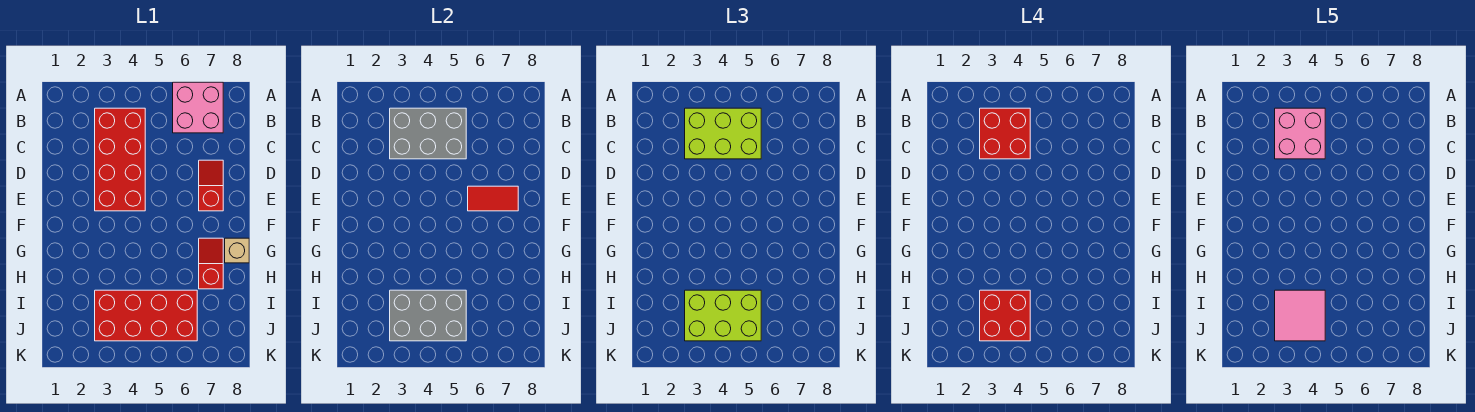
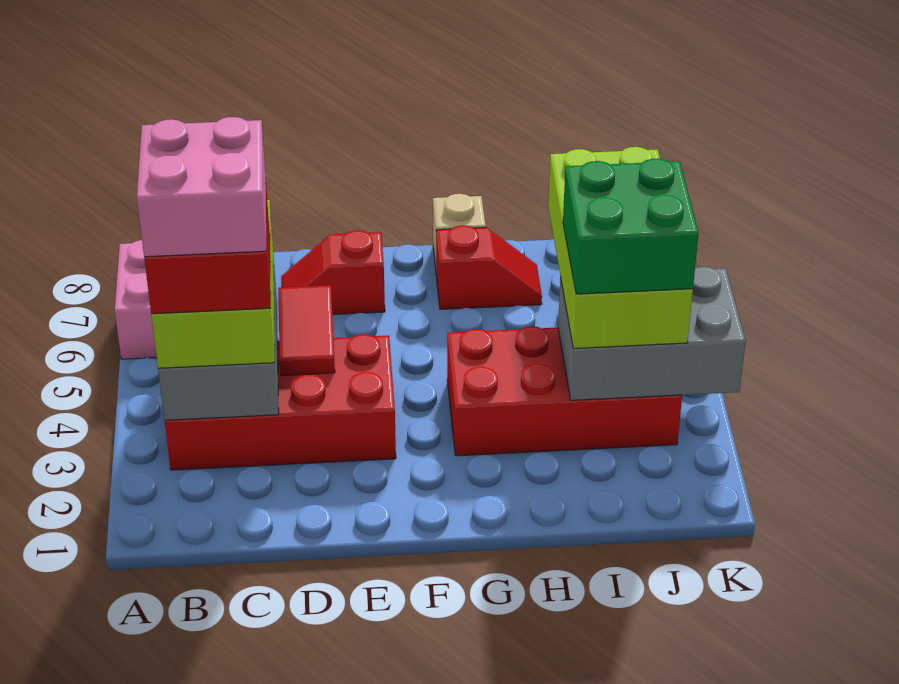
red 1x2 tile [468,186,518,211] -> red 1x2 tile moved to [278,285,335,376]
red 1x2 slope [199,238,223,289] -> red 1x2 slope turned to [436,226,542,309]
red 2x4 brick [95,290,197,341] -> red 2x4 brick turned to [447,326,682,456]
grey 2x3 brick [390,290,466,341] -> grey 2x3 brick turned to [558,267,746,400]
lime 2x3 brick [685,290,761,341] -> lime 2x4 brick [548,147,693,348]
red 2x2 brick [980,290,1030,341] -> green 2x2 brick [563,158,699,294]
pink 2x2 tile [1275,290,1325,341] -> none

